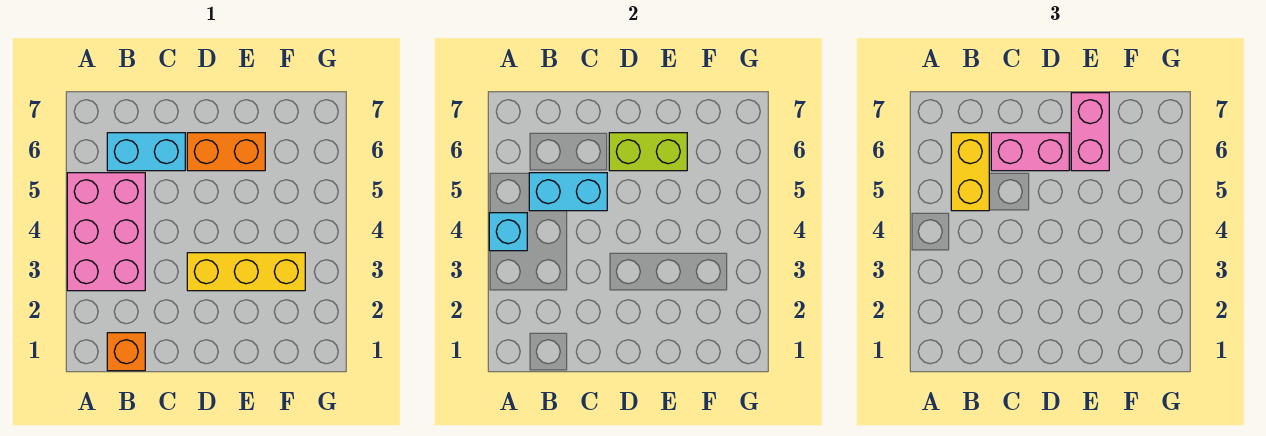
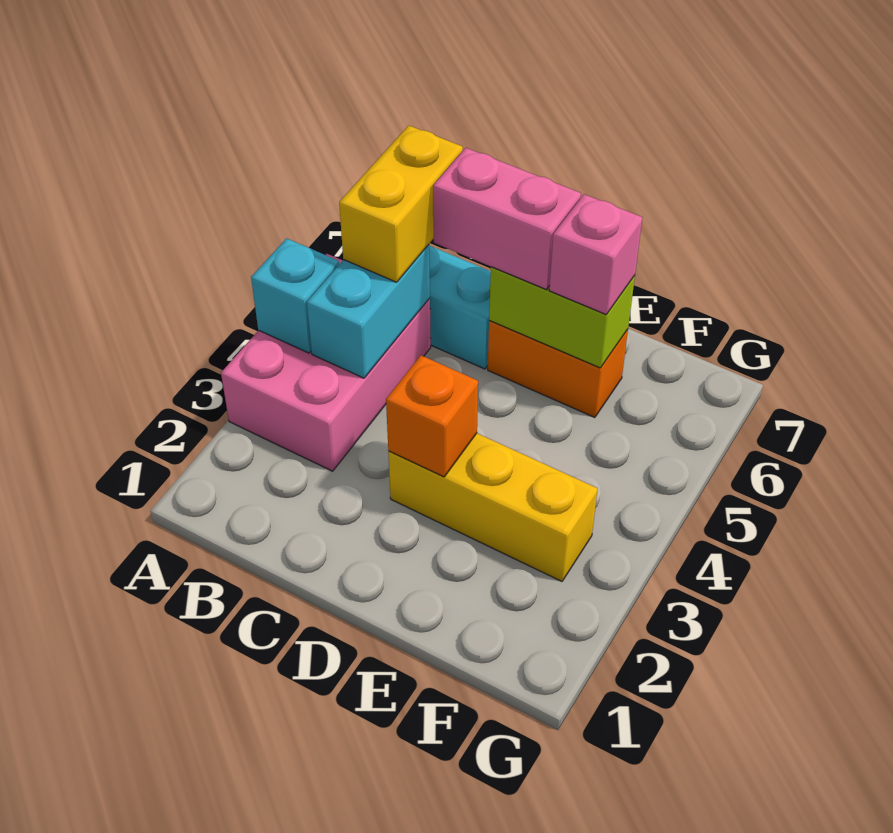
orange 1x1 brick [107,333,145,371] -> orange 1x1 brick moved to [386,355,478,477]
cyan 1x2 brick [529,173,607,211] -> cyan 1x2 brick turned to [307,245,430,378]
pink 1x2 brick [1071,93,1109,171] -> pink 1x1 brick [549,194,642,314]

